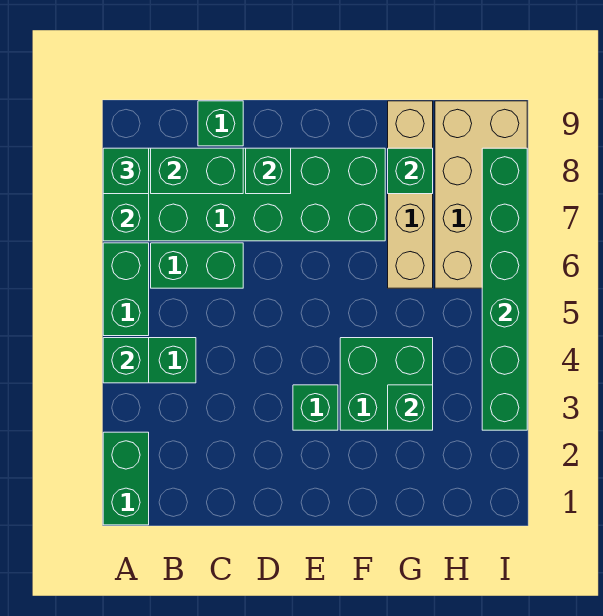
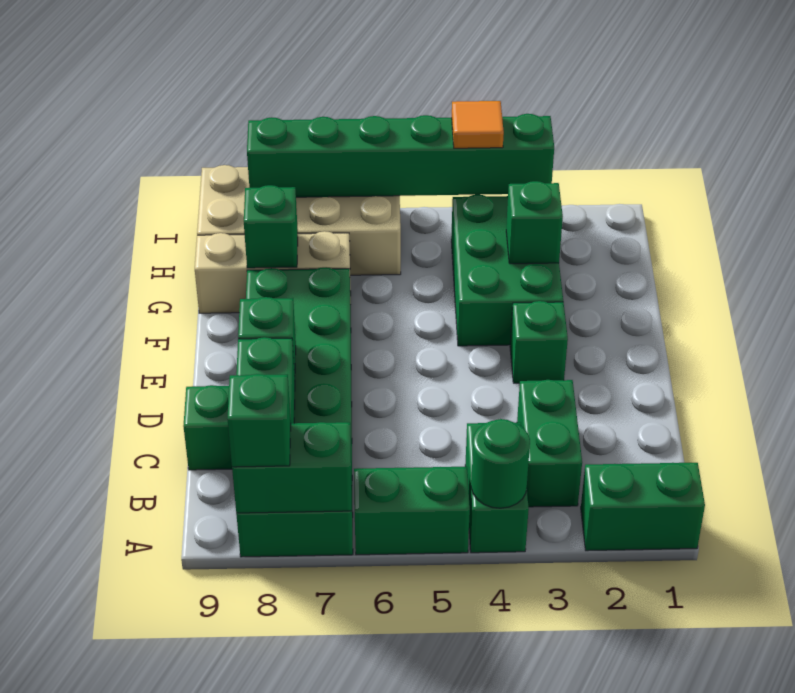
green 1x1 brick [103,338,149,383] -> green 1x1 round brick [471,419,530,508]
green 1x2 brick [151,243,243,288] -> green 1x2 brick moved to [517,380,582,507]
green 2x2 brick [340,338,433,430] -> green 2x3 brick [451,195,563,346]
tan 1x4 brick [388,101,433,288] -> tan 1x3 brick [195,231,351,313]
none -> orange 1x1 tile [452,101,504,148]

